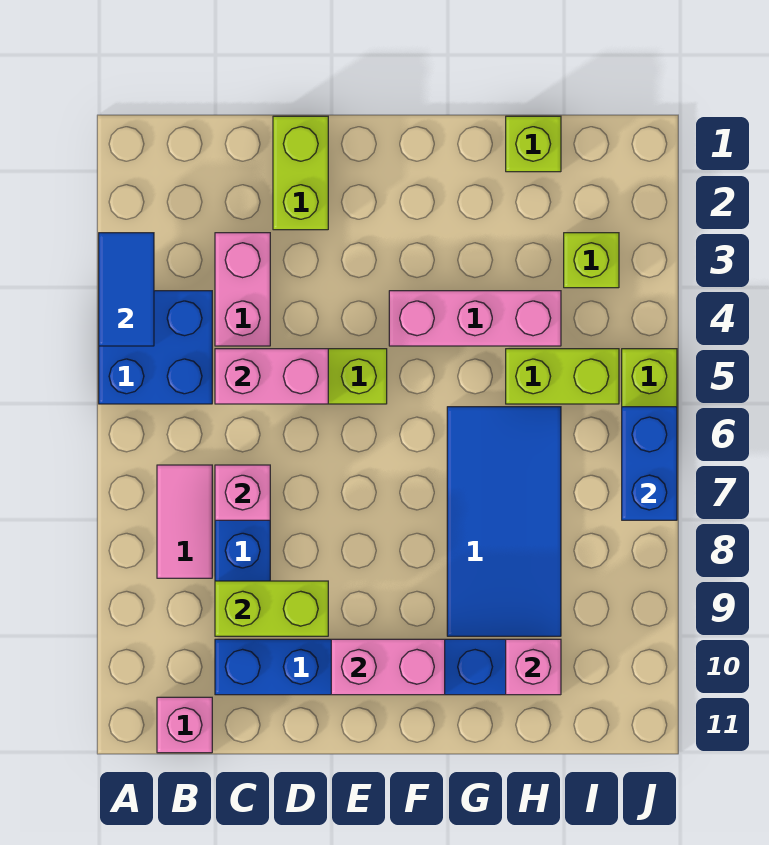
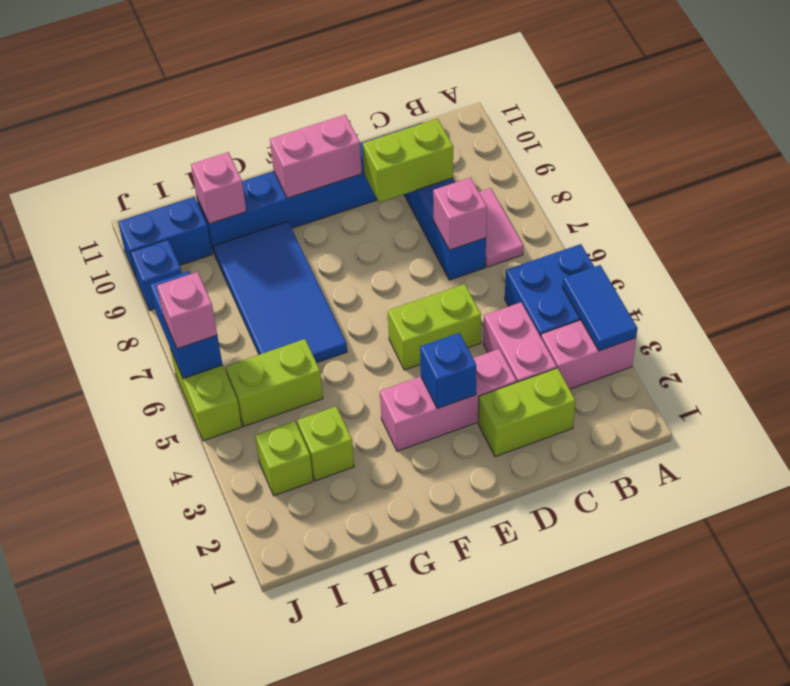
pink 1x1 brick [157,697,212,753] -> pink 1x1 brick moved to [157,272,217,349]
pink 1x2 brick [215,349,328,404] -> pink 1x2 brick moved to [541,320,636,389]
lime 1x2 brick [273,116,328,230] -> lime 1x2 brick turned to [478,368,576,457]
none -> blue 1x1 brick [420,333,477,409]
pink 1x3 brick [389,291,561,346] -> pink 1x3 brick moved to [380,349,517,451]
lime 1x1 brick [506,116,561,172] -> lime 1x1 brick moved to [297,406,354,481]
none -> blue 1x2 brick [118,197,212,277]
none -> blue 1x1 brick [131,240,182,311]

